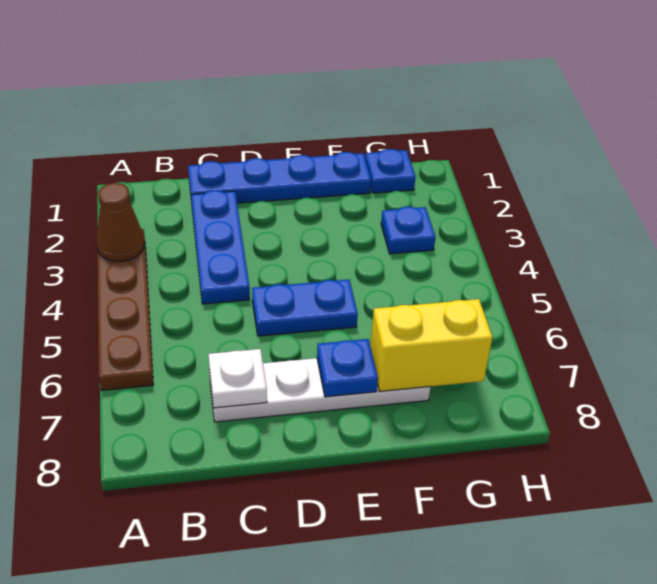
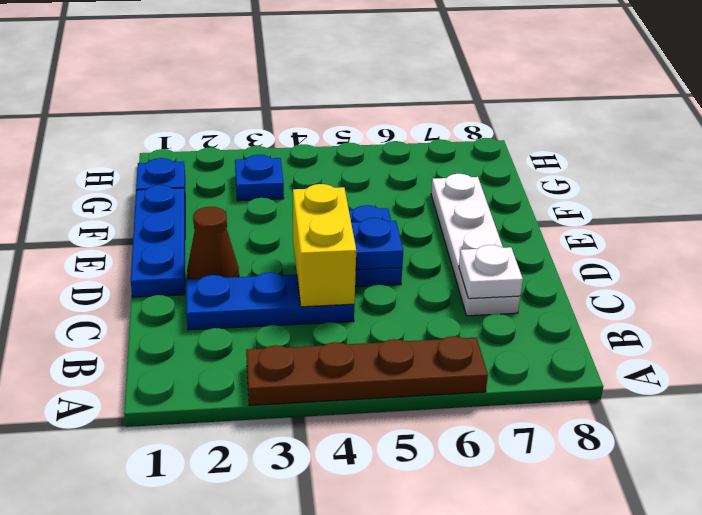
brown 1x1 cone [96,183,144,261] -> brown 1x1 cone moved to [187,207,239,279]
blue 1x4 plate [188,152,371,203] -> blue 1x3 plate [131,185,185,297]
blue 1x1 plate [317,339,378,397] -> blue 1x1 plate moved to [351,218,403,270]
yellow 1x2 brick [370,299,493,391] -> yellow 1x2 brick moved to [293,184,356,307]

